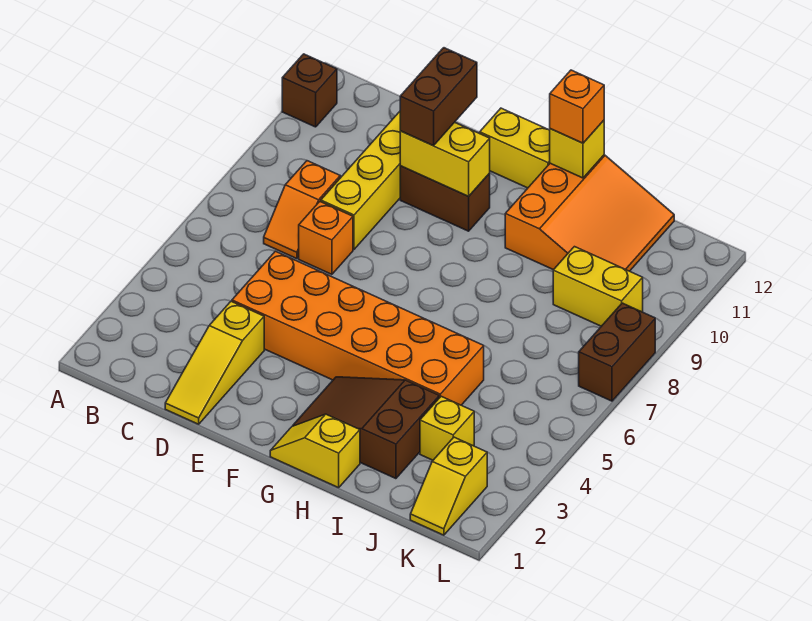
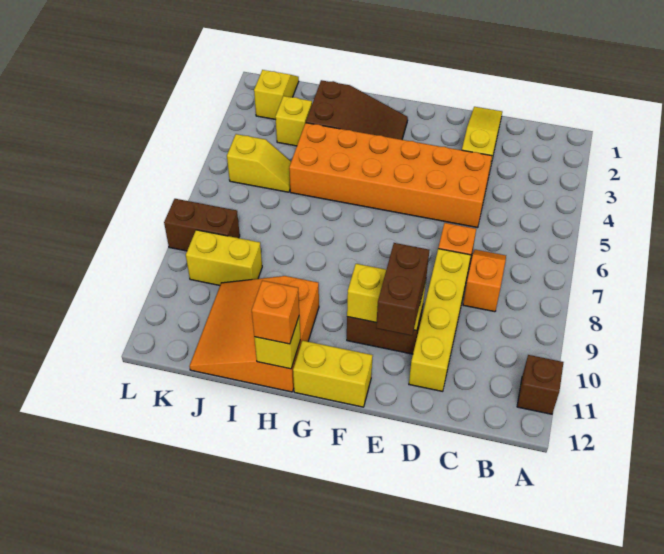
yellow 1x2 slope [270,414,360,488] -> yellow 1x2 slope moved to [227,134,291,192]
brown 1x2 brick [579,303,655,401] -> brown 1x2 brick turned to [164,199,240,251]

